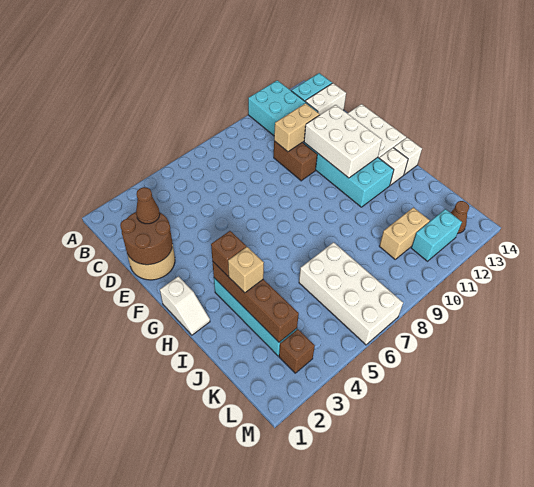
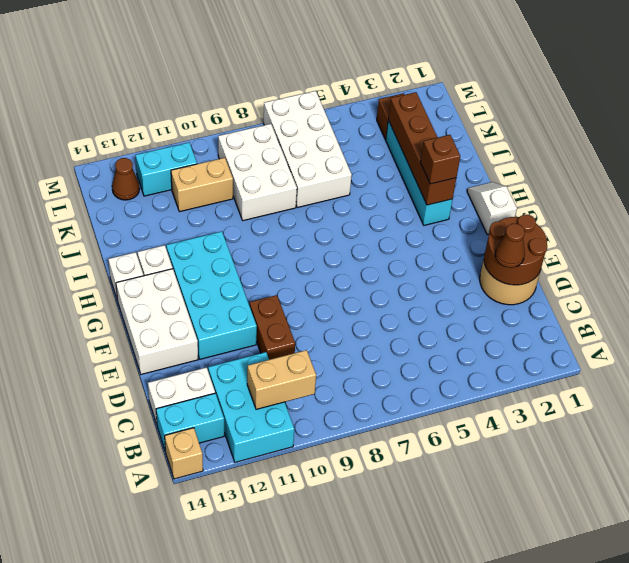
tan 1x2 brick [274,103,320,152] -> tan 1x2 brick moved to [247,350,316,409]
white 2x3 brick [304,105,382,178] -> white 2x3 brick moved to [218,124,297,221]
tan 1x1 brick [228,247,264,293] -> tan 1x1 brick moved to [165,428,203,479]

